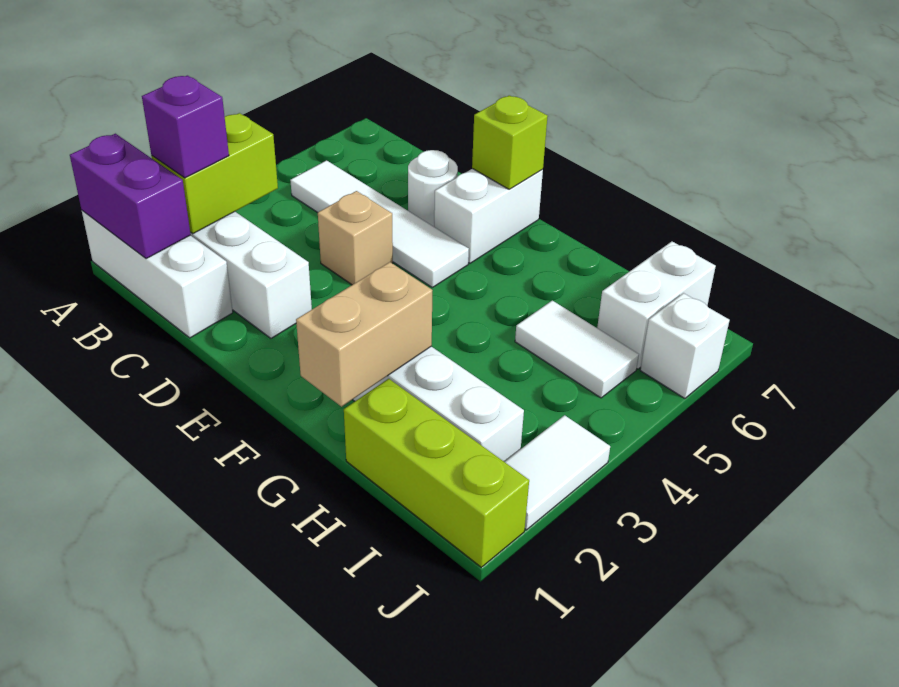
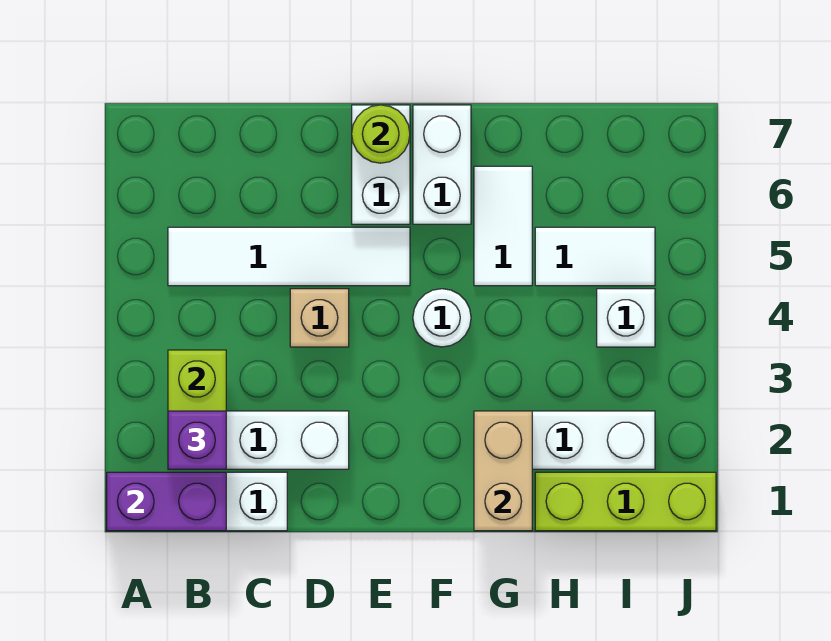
white 1x1 round brick [408,150,458,227] -> white 1x1 round brick moved to [413,289,471,347]
lime 1x1 brick [472,95,548,189] -> lime 1x1 round brick [352,105,410,163]
white 1x2 brick [597,242,716,369] -> white 1x2 brick moved to [413,105,471,224]
white 1x2 tile [505,415,610,530] -> white 1x2 tile moved to [474,166,532,286]
white 1x1 brick [640,293,730,398] -> white 1x1 brick moved to [597,289,655,347]

